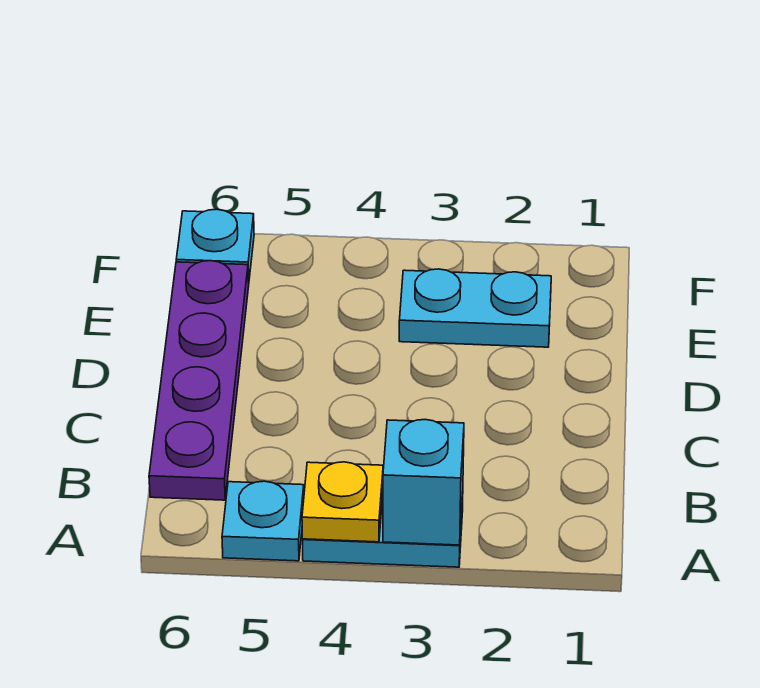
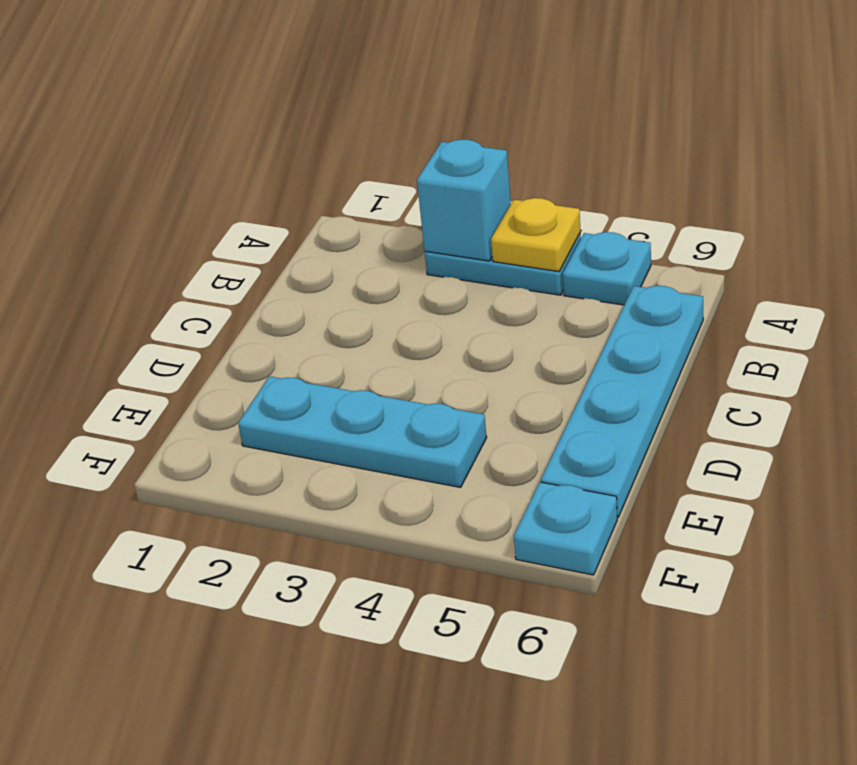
purple 1x4 plate [149,261,249,500] -> cyan 1x4 plate [541,286,703,517]
cyan 1x2 plate [399,269,551,347] -> cyan 1x3 plate [238,376,487,487]

